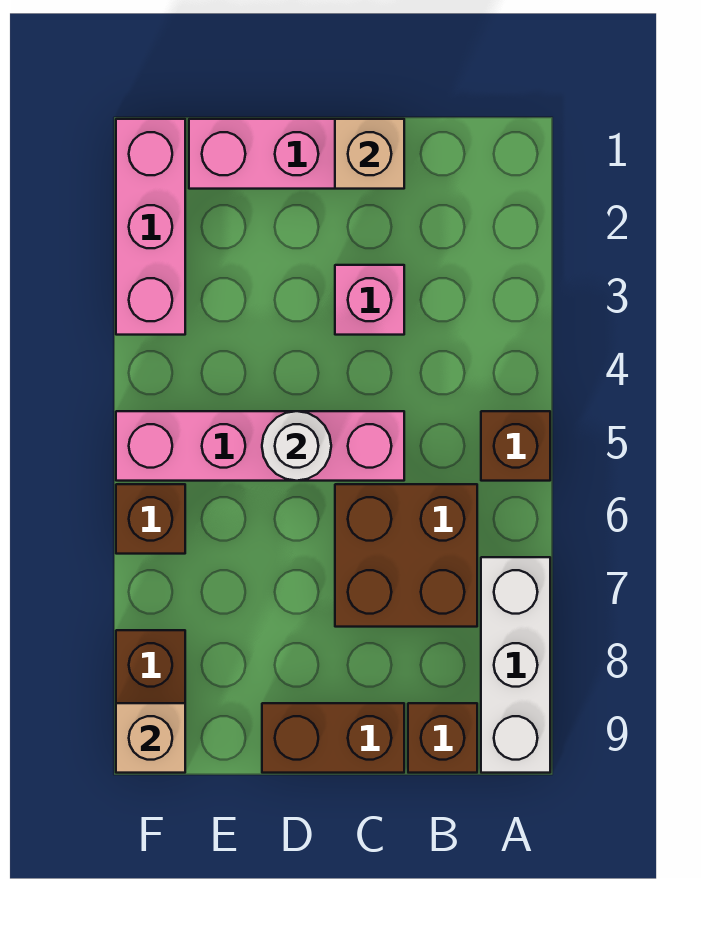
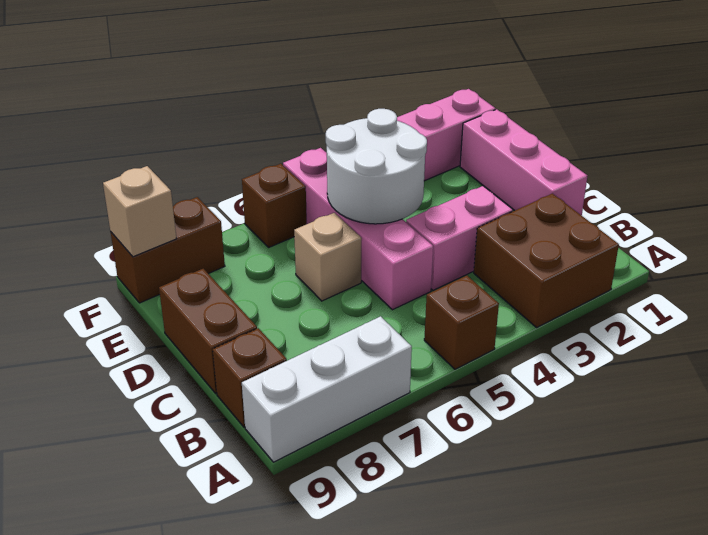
brown 2x2 brick [335,484,477,627] -> brown 2x2 brick moved to [474,193,619,327]
tan 1x1 brick [335,119,404,189] -> tan 1x1 brick moved to [294,213,362,301]
pink 1x1 brick [335,265,404,335] -> pink 1x2 brick [406,186,513,290]
white 1x1 round brick [262,411,331,481] -> white 2x2 round brick [326,109,427,224]

